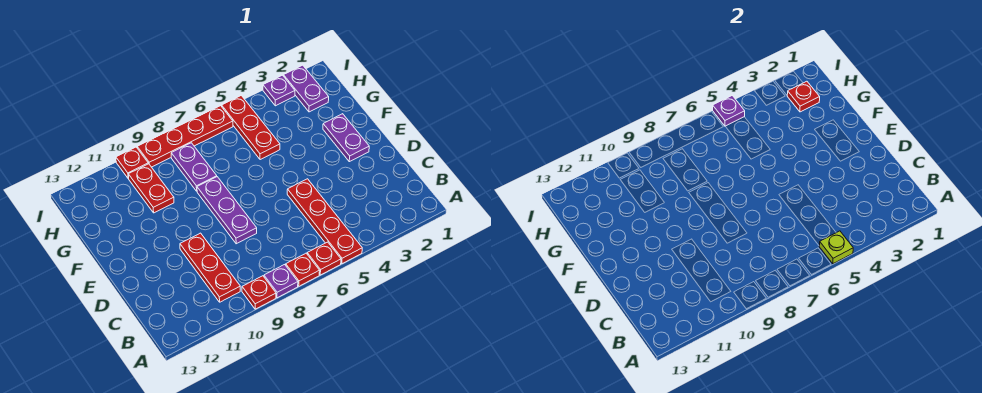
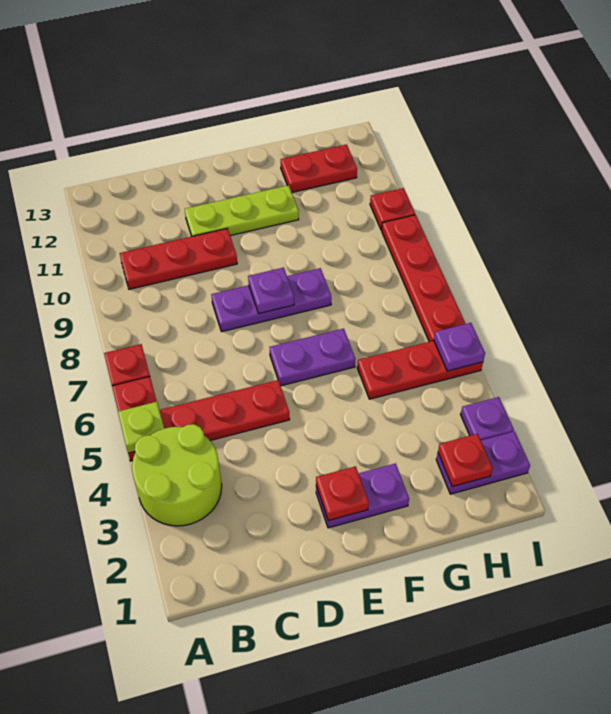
none -> lime 2x2 round brick [132,424,222,526]
purple 1x1 plate [264,265,298,298] -> purple 1x1 plate moved to [248,268,294,314]
red 1x1 plate [242,276,276,309] -> red 1x1 plate moved to [316,466,369,521]
none -> lime 1x3 plate [185,185,299,236]
purple 1x2 plate [171,143,217,191] -> purple 1x2 plate moved to [270,329,355,386]
red 1x2 plate [128,164,174,213] -> red 1x2 plate moved to [281,144,357,192]

